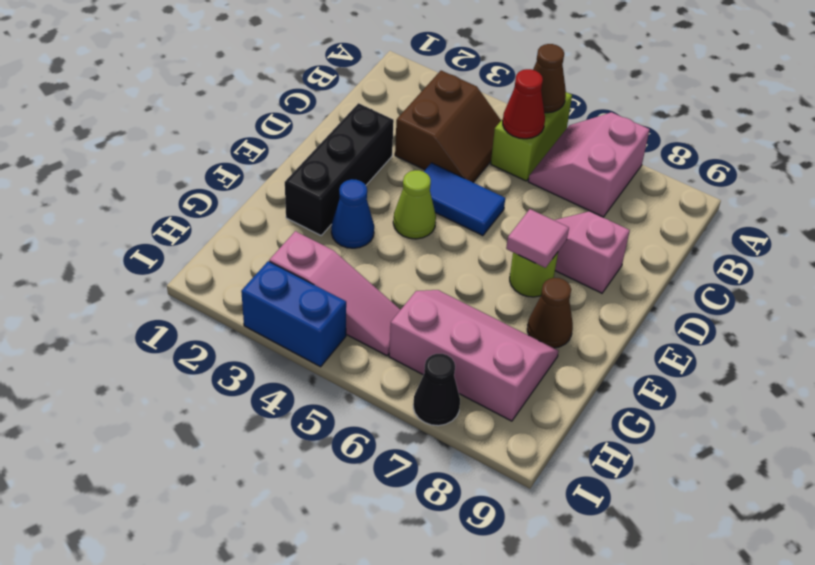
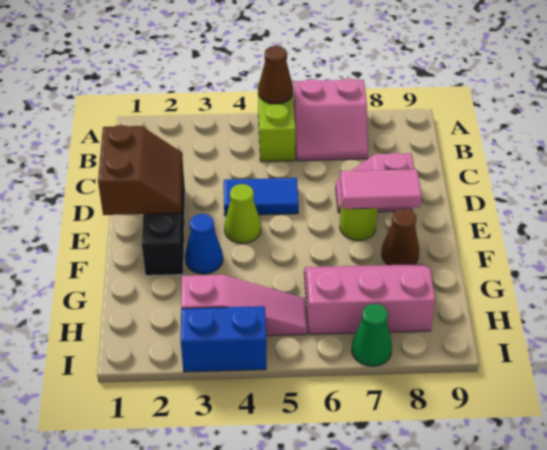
pink 2x2 slope [528,112,650,217] -> pink 2x2 slope turned to [294,78,368,161]
brown 2x2 slope [395,71,501,182] -> brown 2x2 slope moved to [98,125,183,215]
red 1x1 cone [503,69,545,139] -> none
pink 1x1 tile [506,209,569,268] -> pink 1x2 tile [340,169,422,209]
black 1x1 cone [413,354,460,426] -> green 1x1 cone [352,304,392,366]

